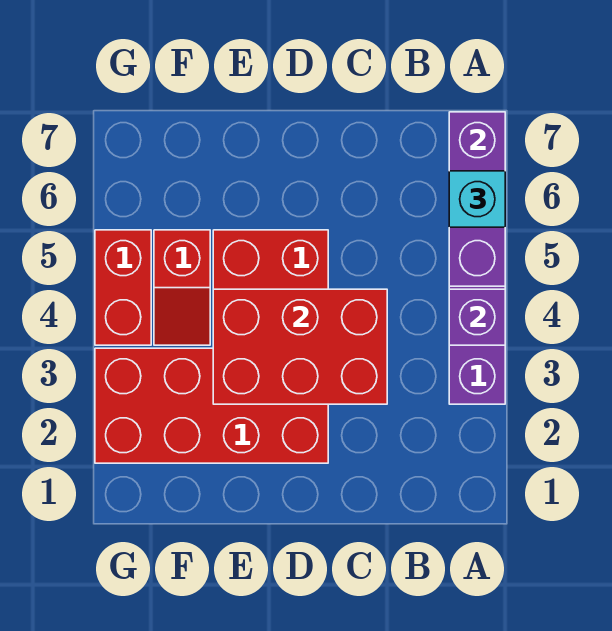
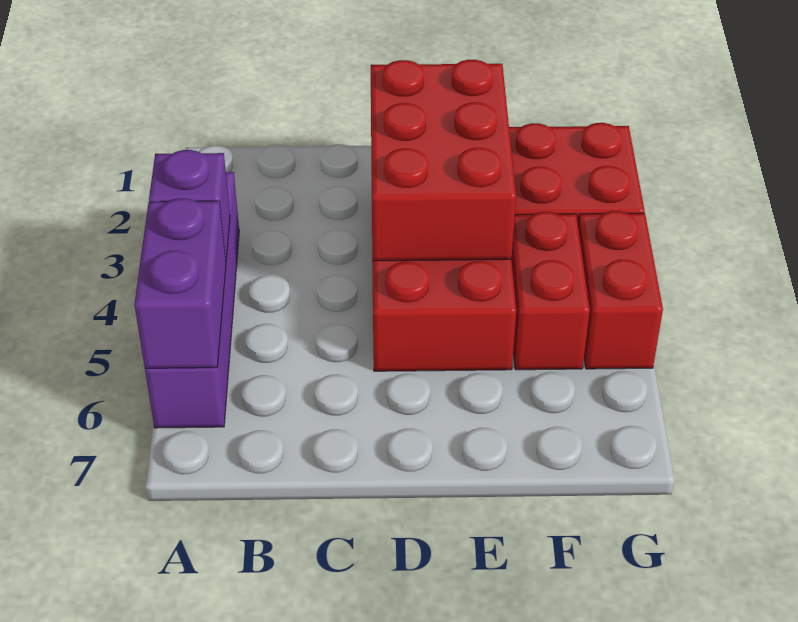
purple 1x3 brick [449,112,505,286] -> purple 1x2 brick [134,198,226,368]
cyan 1x1 brick [449,171,505,227] -> none
red 2x3 brick [213,289,387,404] -> red 2x3 brick turned to [371,60,516,261]
red 1x2 slope [154,230,210,345] -> red 1x2 brick [511,212,590,370]

